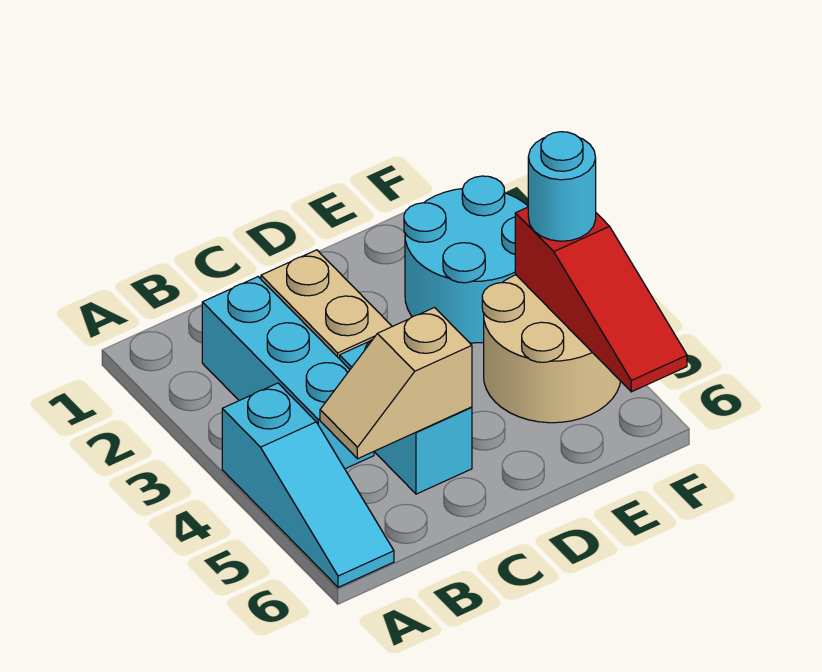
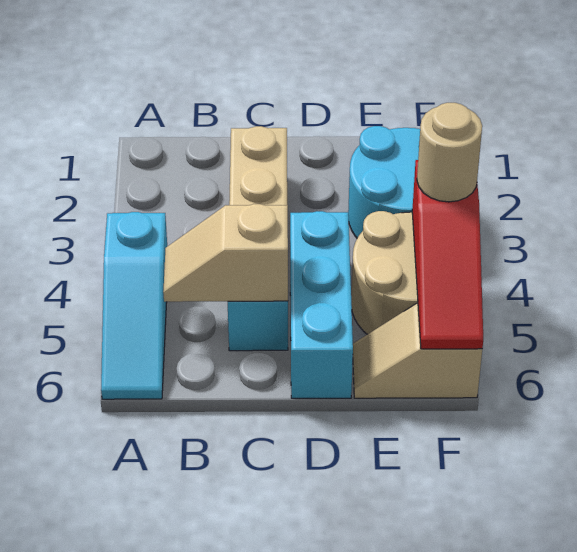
cyan 1x3 brick [202,277,374,469] -> cyan 1x3 brick moved to [290,211,353,398]
none -> tan 1x2 slope [353,303,482,398]
cyan 1x1 round brick [528,132,596,241] -> tan 1x1 round brick [417,103,482,202]

